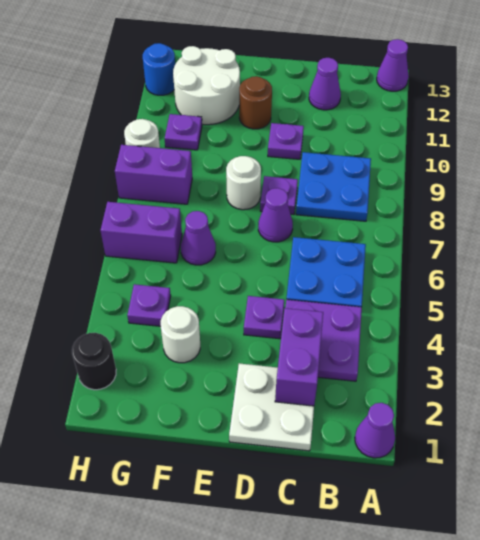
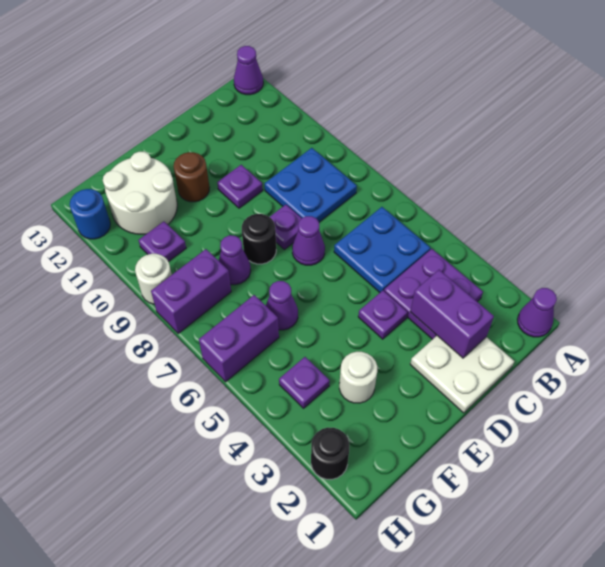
purple 1x1 cone [309,58,341,110] -> purple 1x1 cone moved to [219,235,251,285]
white 1x1 round brick [226,156,261,210] -> black 1x1 round brick [242,214,276,264]

